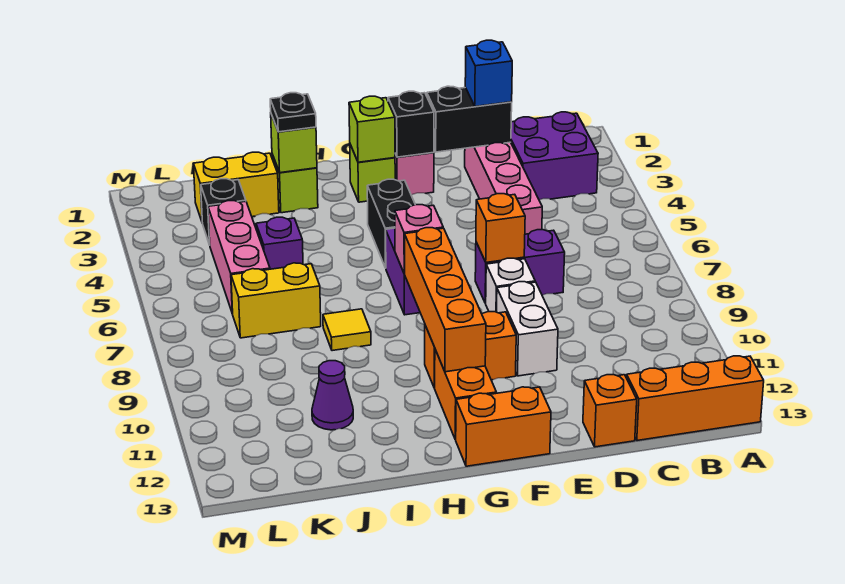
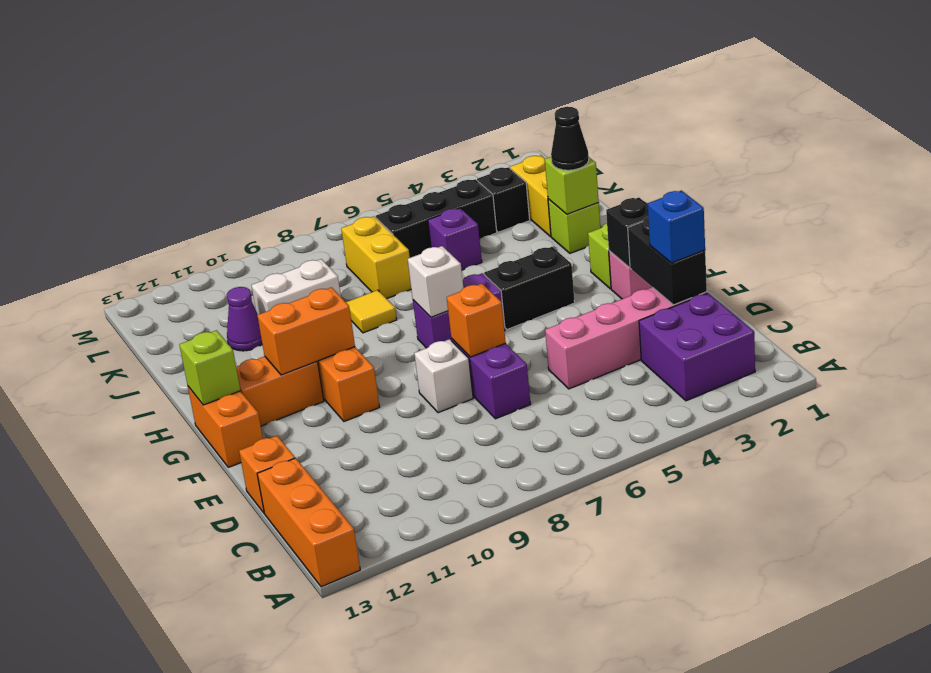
white 1x2 brick [497,282,558,376] -> white 1x2 brick moved to [251,259,341,315]
lime 1x1 brick [349,96,395,162] -> lime 1x1 brick moved to [179,330,240,405]
pink 1x1 brick [395,205,443,274] -> white 1x1 brick [408,246,463,317]
orange 1x4 brick [404,228,486,372] -> orange 1x2 brick [257,287,355,375]
black 1x1 plate [270,93,316,132] -> black 1x1 cone [551,107,589,170]
pink 1x3 brick [208,201,270,314] -> black 1x3 brick [376,179,497,258]

